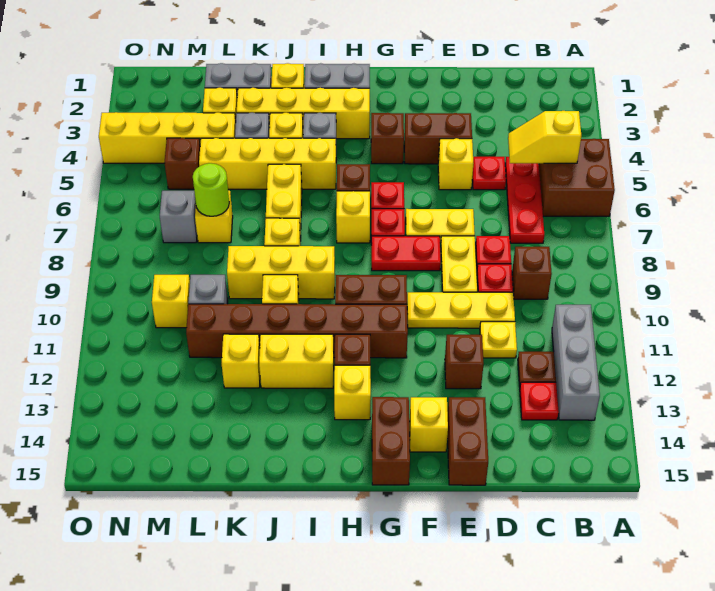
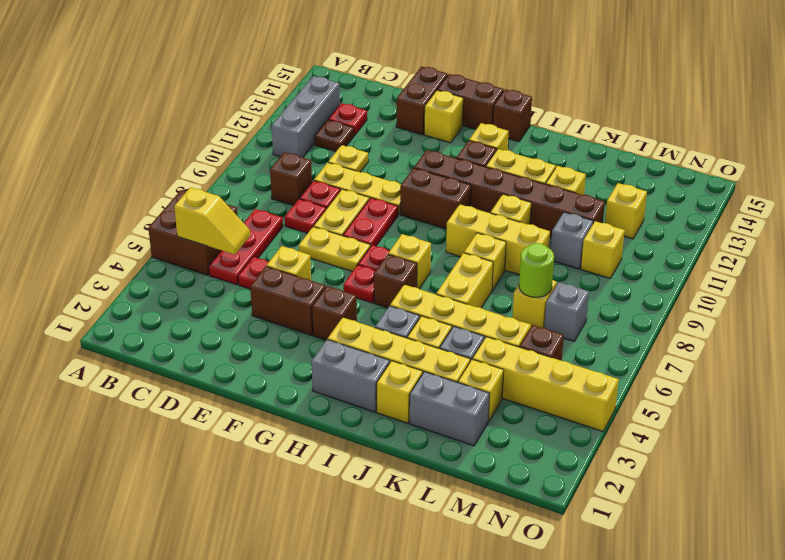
brown 1x1 brick [445,335,484,389] -> brown 1x1 brick moved to [493,89,532,142]
red 1x2 plate [371,236,441,271] -> red 1x2 plate turned to [343,198,398,247]
brown 1x2 brick [372,397,410,485] -> brown 1x2 brick turned to [437,74,504,129]
none -> yellow 1x1 brick [605,183,647,239]

